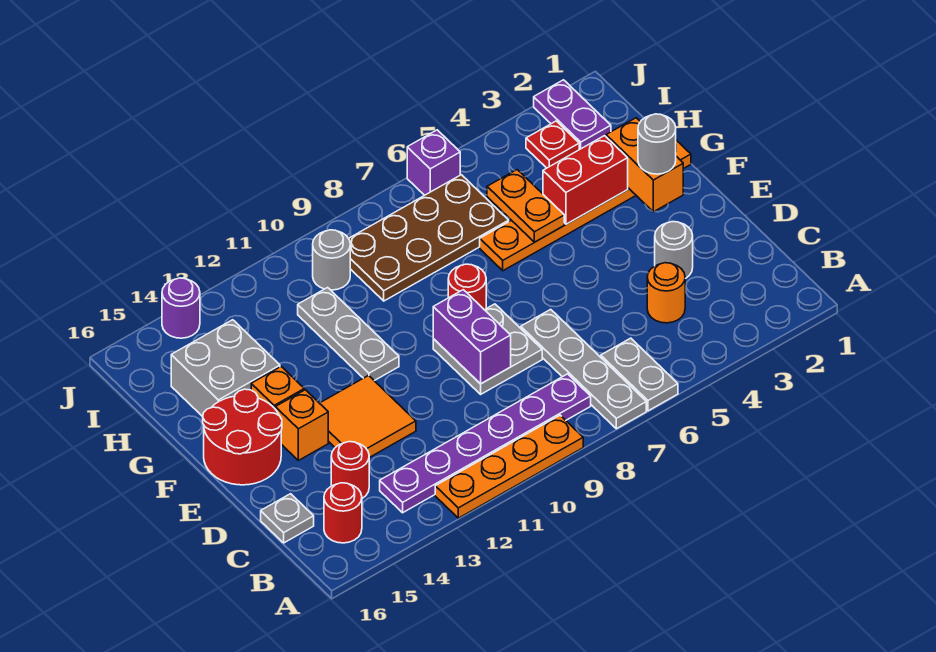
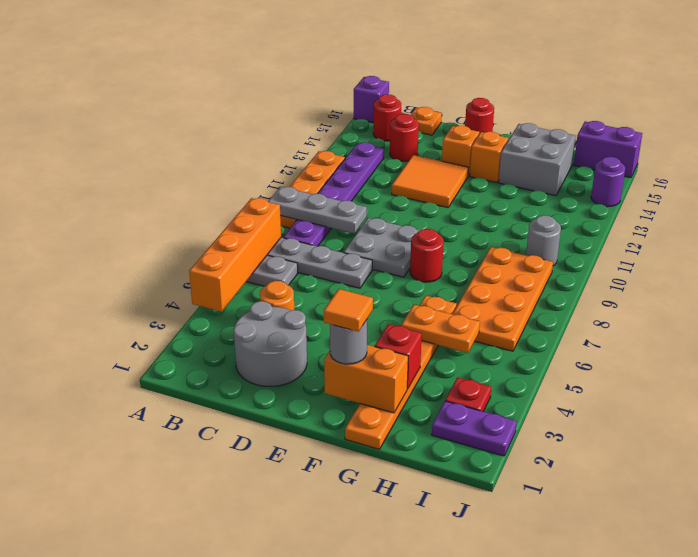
none -> orange 1x4 brick [189,198,281,312]
grey 1x1 plate [261,494,314,543] -> orange 1x1 plate [411,107,442,135]
grey 1x1 round brick [655,222,693,279] -> grey 2x2 round brick [233,301,307,386]
purple 1x2 brick [433,290,511,384] -> purple 1x2 brick moved to [574,121,642,178]
red 2x2 round brick [203,389,282,485] -> red 1x1 round brick [465,98,494,134]
none -> orange 1x1 tile [324,289,373,332]
grey 1x3 plate [298,288,399,381] -> grey 1x3 plate moved to [268,187,367,233]
red 1x2 brick [543,136,628,224] -> red 1x1 brick [375,324,422,389]
brown 2x4 plate [349,175,509,301] -> orange 2x4 plate [453,247,553,351]
purple 1x1 brick [407,130,460,195] -> purple 1x1 brick moved to [354,76,389,123]

